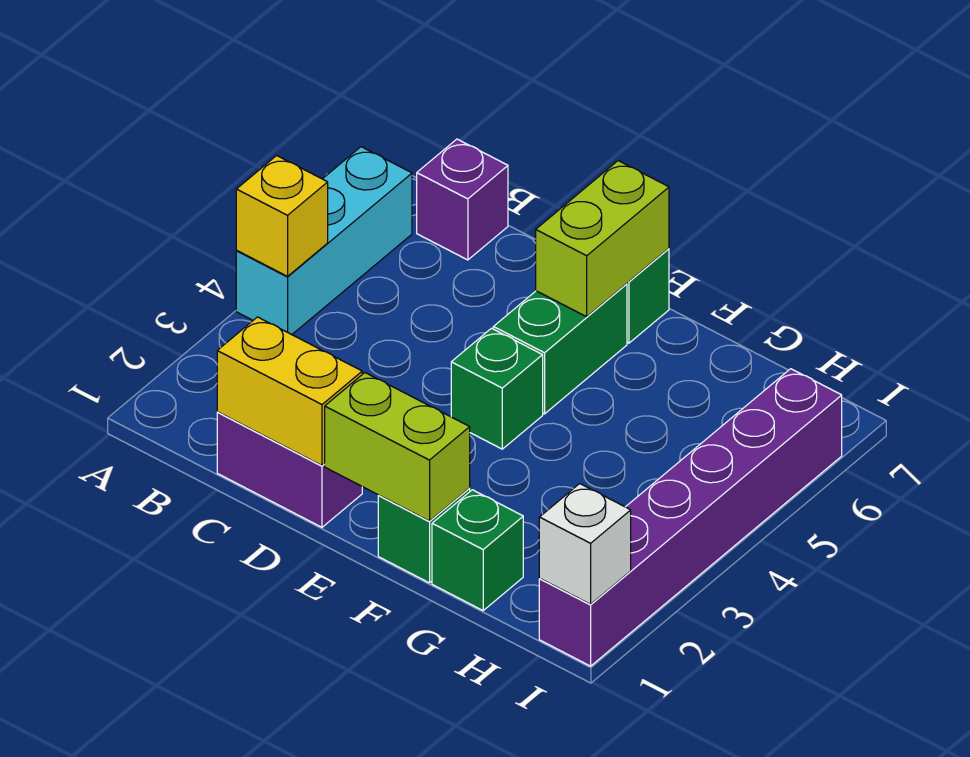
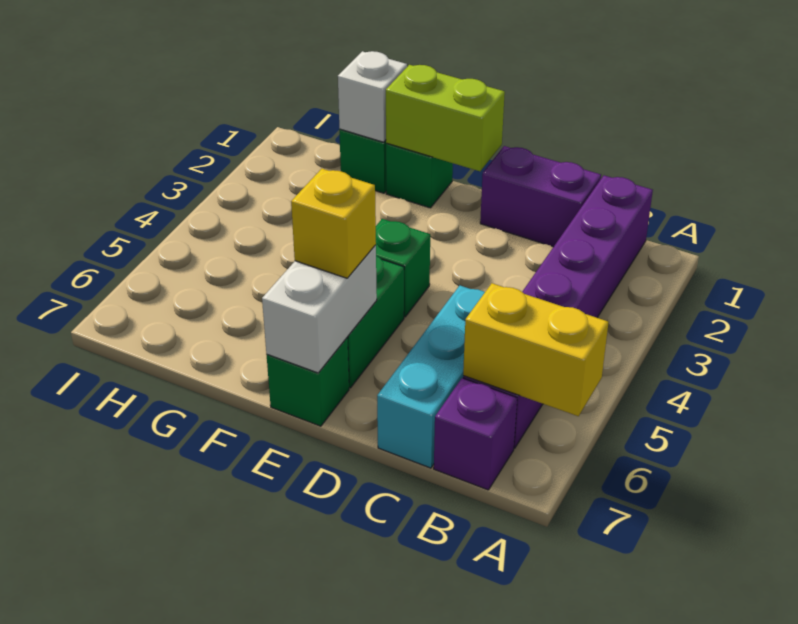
cyan 1x3 brick [236,147,412,335] -> cyan 1x3 brick moved to [377,286,485,468]
yellow 1x1 brick [236,156,328,276] -> yellow 1x1 brick moved to [291,169,376,278]
yellow 1x2 brick [217,317,362,466] -> yellow 1x2 brick moved to [463,283,609,416]
lime 1x2 brick [536,161,669,317] -> white 1x2 brick [262,245,377,373]
purple 1x6 brick [539,369,842,666] -> purple 1x6 brick moved to [463,175,653,448]
white 1x1 brick [539,484,631,604] -> white 1x1 brick moved to [338,51,407,142]

